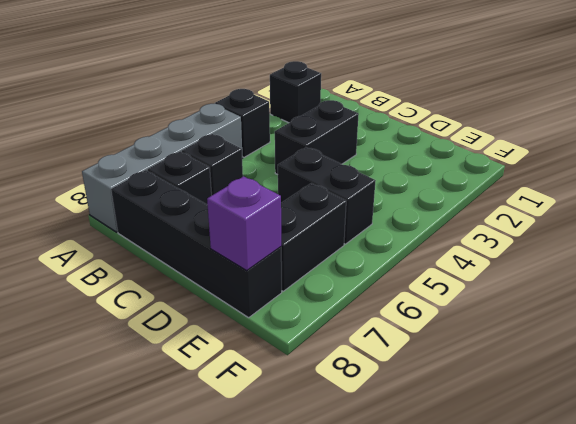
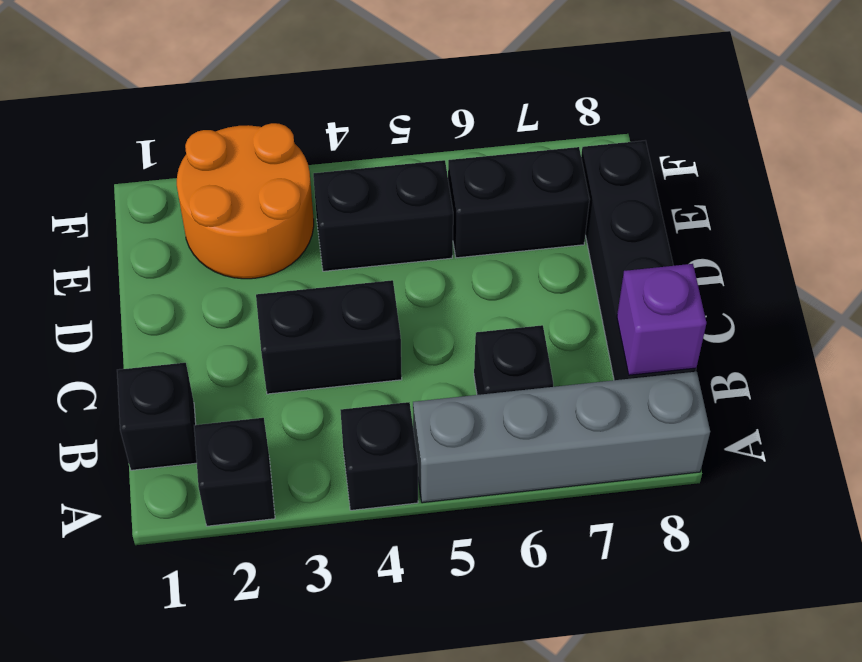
black 1x1 brick [148,152,212,204] -> black 1x1 brick moved to [117,363,197,470]
black 1x2 brick [278,148,376,244] -> black 1x2 brick turned to [313,160,453,271]
none -> orange 2x2 round brick [177,123,314,279]
purple 1x1 brick [207,176,281,271] -> purple 1x1 brick moved to [617,264,706,375]

